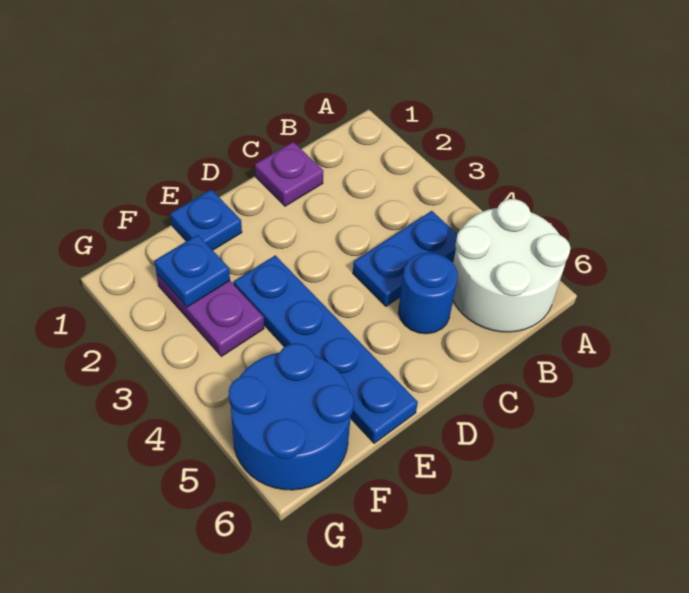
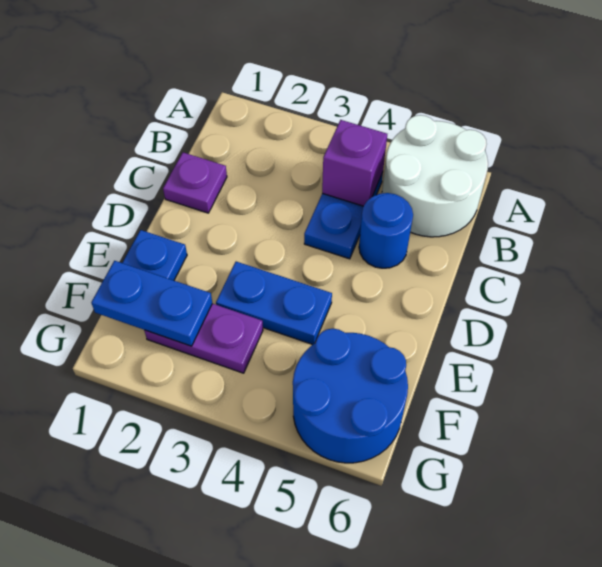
none -> purple 1x1 brick [322,120,387,206]
blue 1x4 plate [234,255,418,443] -> blue 1x2 plate [216,262,332,345]
blue 1x1 plate [154,235,230,307] -> blue 1x2 plate [91,261,212,346]

